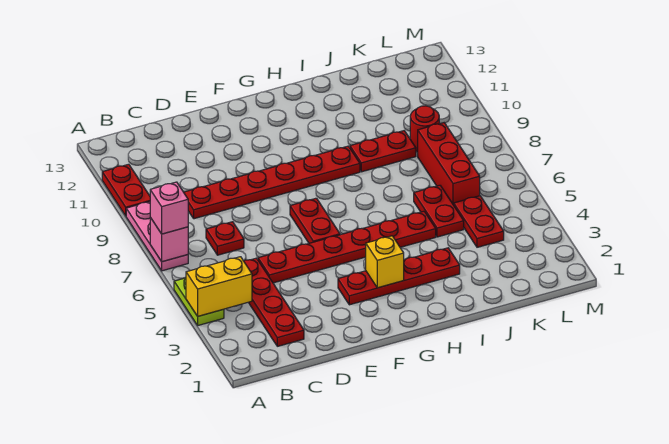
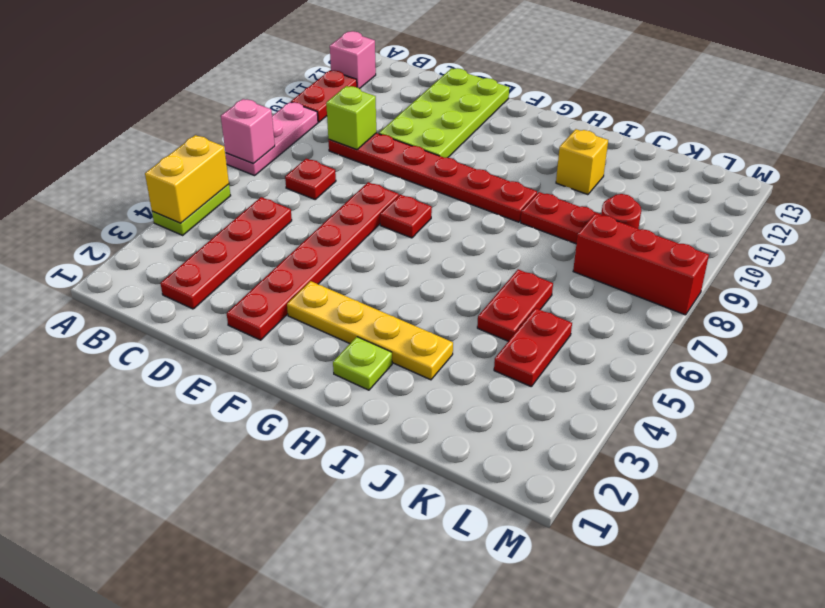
yellow 1x2 brick [186,257,252,316] -> yellow 1x2 brick turned to [145,135,229,223]
pink 1x1 brick [150,182,188,234] -> pink 1x1 brick moved to [330,31,376,89]
none -> lime 1x1 brick [326,86,376,149]
red 1x6 plate [258,211,436,283] -> red 1x6 plate turned to [226,182,399,340]
none -> lime 2x4 plate [379,68,509,158]
red 1x4 plate [338,248,460,305] -> yellow 1x4 plate [287,281,453,380]
red 1x2 plate [290,198,340,243] -> red 1x1 plate [380,195,432,238]
yellow 1x1 brick [366,236,404,288] -> yellow 1x1 brick moved to [556,129,608,195]
none -> lime 1x1 plate [333,337,392,390]
red 1x3 brick [418,123,480,205] -> red 1x3 brick turned to [573,213,709,315]

